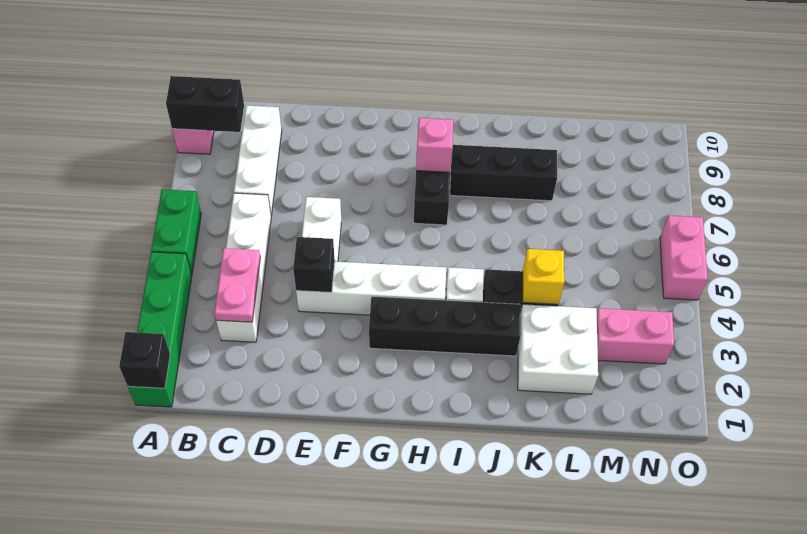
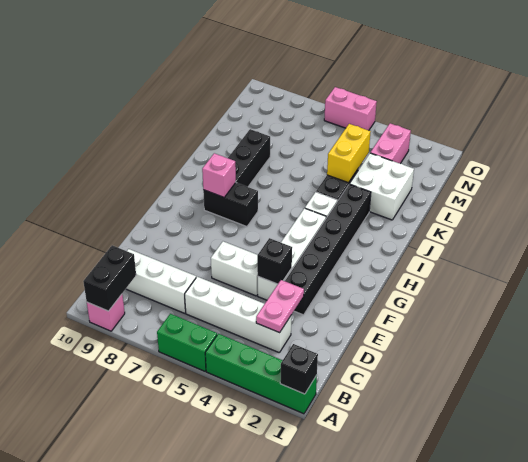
pink 1x2 plate [214,248,260,322] -> pink 1x2 plate turned to [256,280,304,333]
black 1x4 brick [369,296,521,356] -> black 1x6 brick [285,184,371,315]
yellow 1x1 brick [523,249,564,304] -> yellow 1x2 brick [327,124,371,183]

